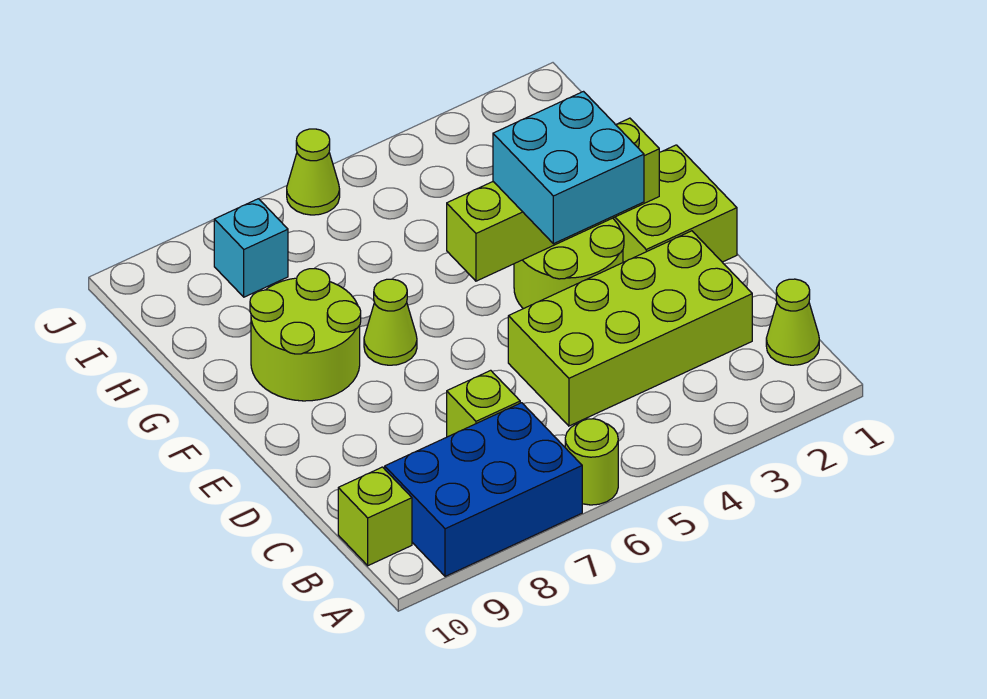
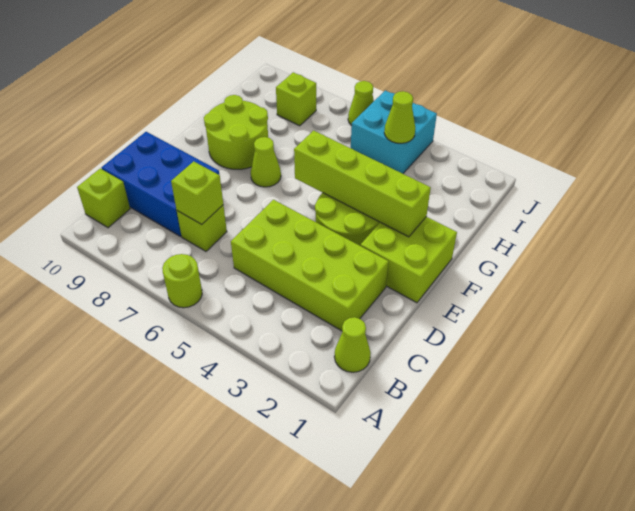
blue 2x3 brick [385,403,582,576] -> blue 2x3 brick moved to [102,132,219,236]
none -> lime 1x1 brick [171,161,223,224]
cyan 2x2 brick [493,92,644,244] -> cyan 2x2 brick moved to [351,90,437,174]
none -> lime 1x1 cone [384,91,415,143]
cyan 1x1 brick [214,199,288,297] -> lime 1x1 brick [276,72,316,126]

